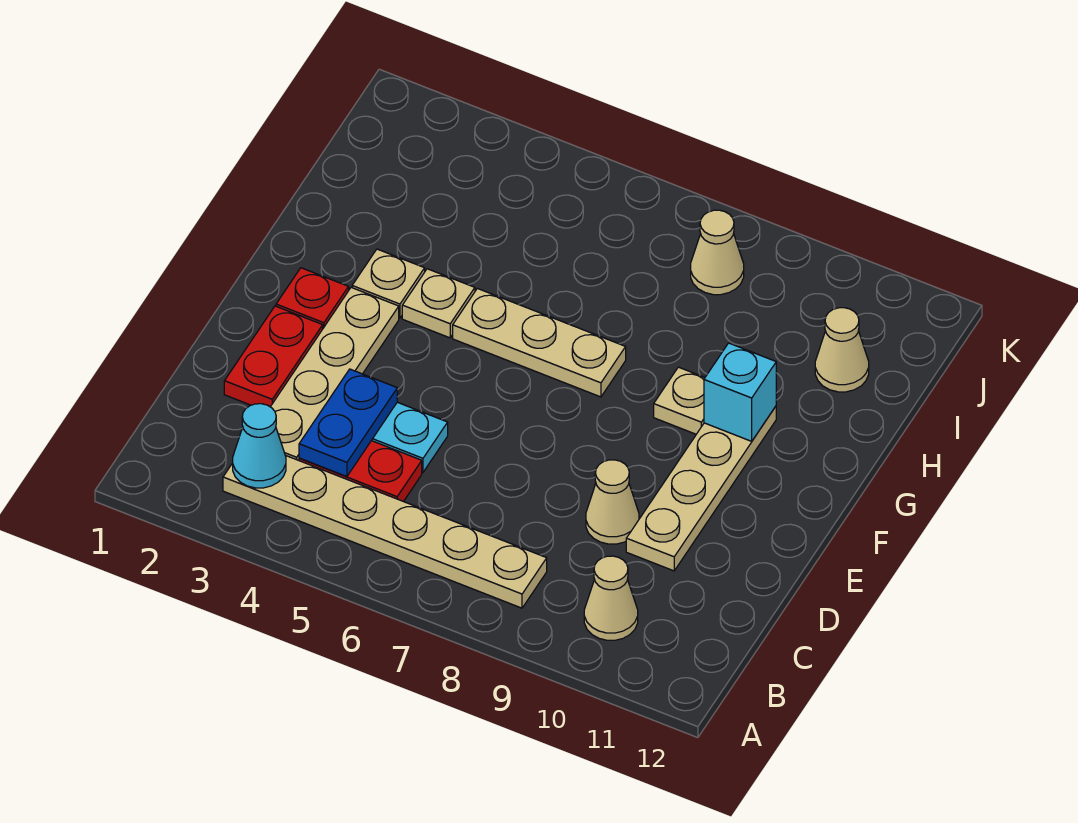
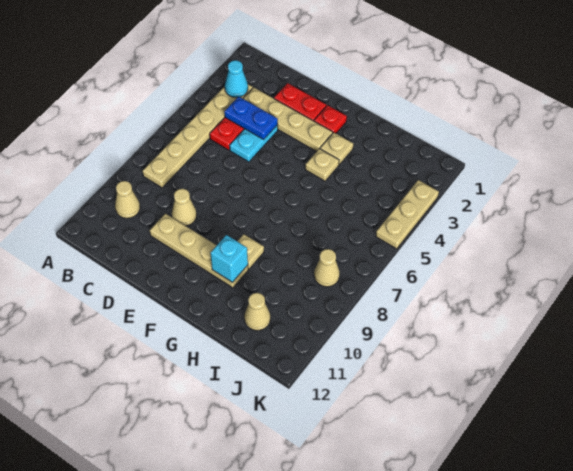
tan 1x3 plate [453,288,626,397] -> tan 1x3 plate moved to [376,180,439,249]

